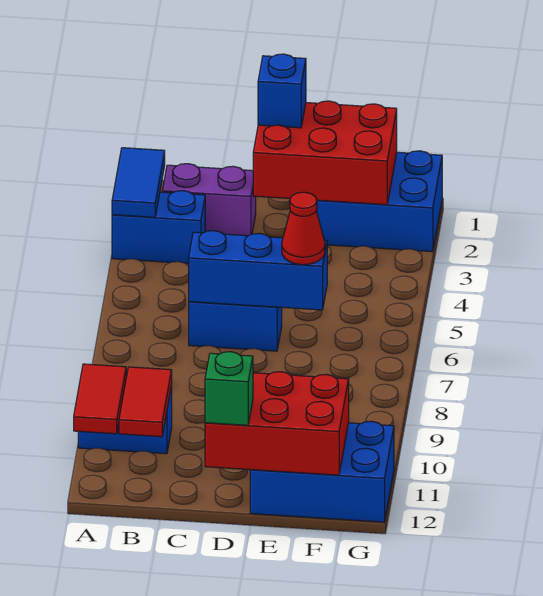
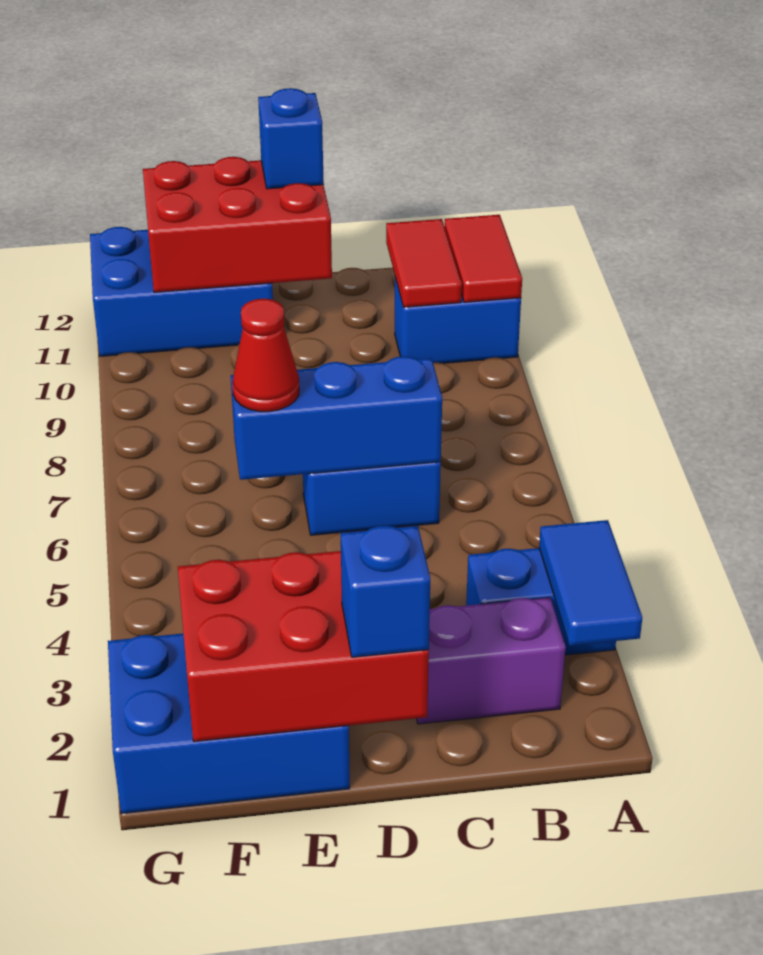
green 1x1 brick [205,352,253,425] -> blue 1x1 brick [258,88,324,189]

